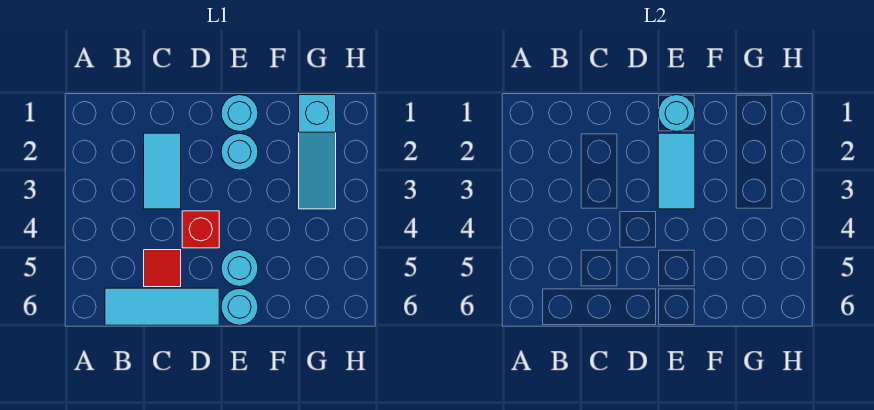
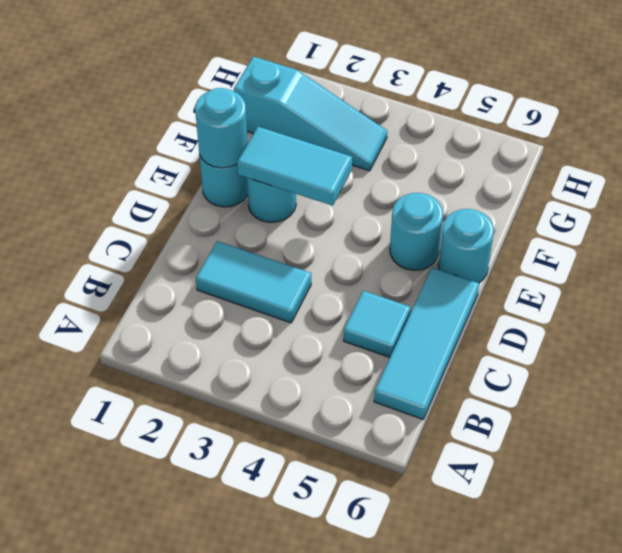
red 1x1 tile [144,250,181,287] -> cyan 1x1 tile [343,291,411,357]
red 1x1 brick [182,211,219,248] -> none

